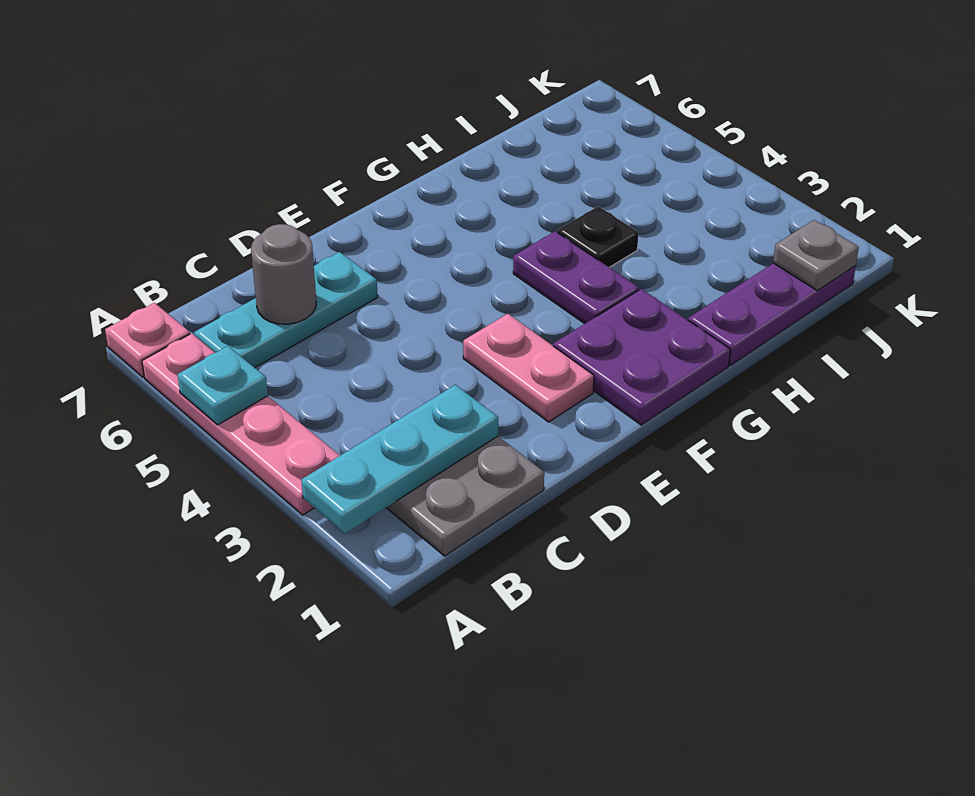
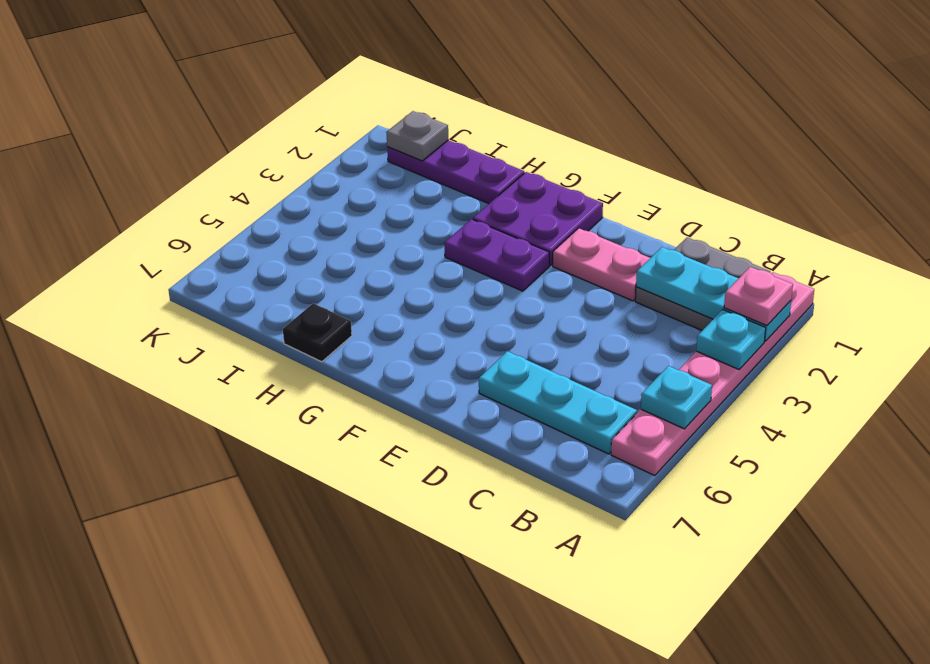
pink 1x4 plate [142,333,340,515] -> pink 1x6 plate [611,272,814,476]
none -> cyan 1x1 plate [696,310,766,370]
pink 1x1 plate [105,303,190,377] -> pink 1x1 plate moved to [724,267,793,325]
grey 1x1 round brick [251,224,316,324] -> none
pink 1x2 plate [463,314,594,422] -> pink 1x2 plate turned to [553,228,650,301]
purple 1x2 plate [513,231,639,324] -> purple 1x2 plate turned to [444,219,549,291]
black 1x1 plate [557,206,638,267] -> black 1x1 plate moved to [283,303,352,362]

